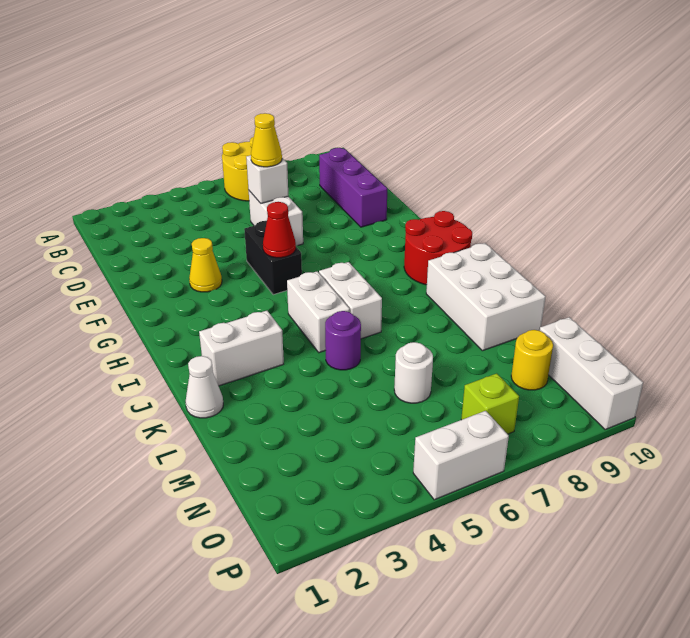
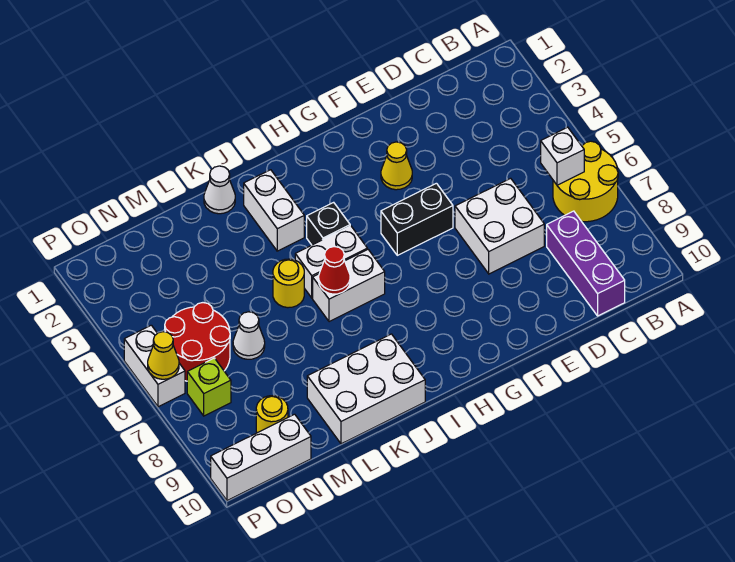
purple 1x3 brick [319,148,387,227] -> purple 1x3 brick turned to [547,211,625,316]
white 1x2 brick [249,191,303,246] -> white 2x2 brick [455,178,544,274]
white 1x1 brick [246,155,288,203] -> white 1x1 brick moved to [541,127,584,185]
yellow 1x1 cone [251,113,282,167] -> yellow 1x1 cone moved to [148,332,179,379]
red 1x1 cone [263,202,296,258] -> red 1x1 cone moved to [319,247,350,294]
red 2x2 round brick [404,211,472,285] -> red 2x2 round brick moved to [165,303,230,381]
none -> black 1x1 brick [307,202,350,245]
purple 1x1 round brick [325,311,361,370] -> yellow 1x1 round brick [273,259,304,308]
white 1x1 round brick [394,342,433,403] -> white 1x1 cone [233,312,265,359]

